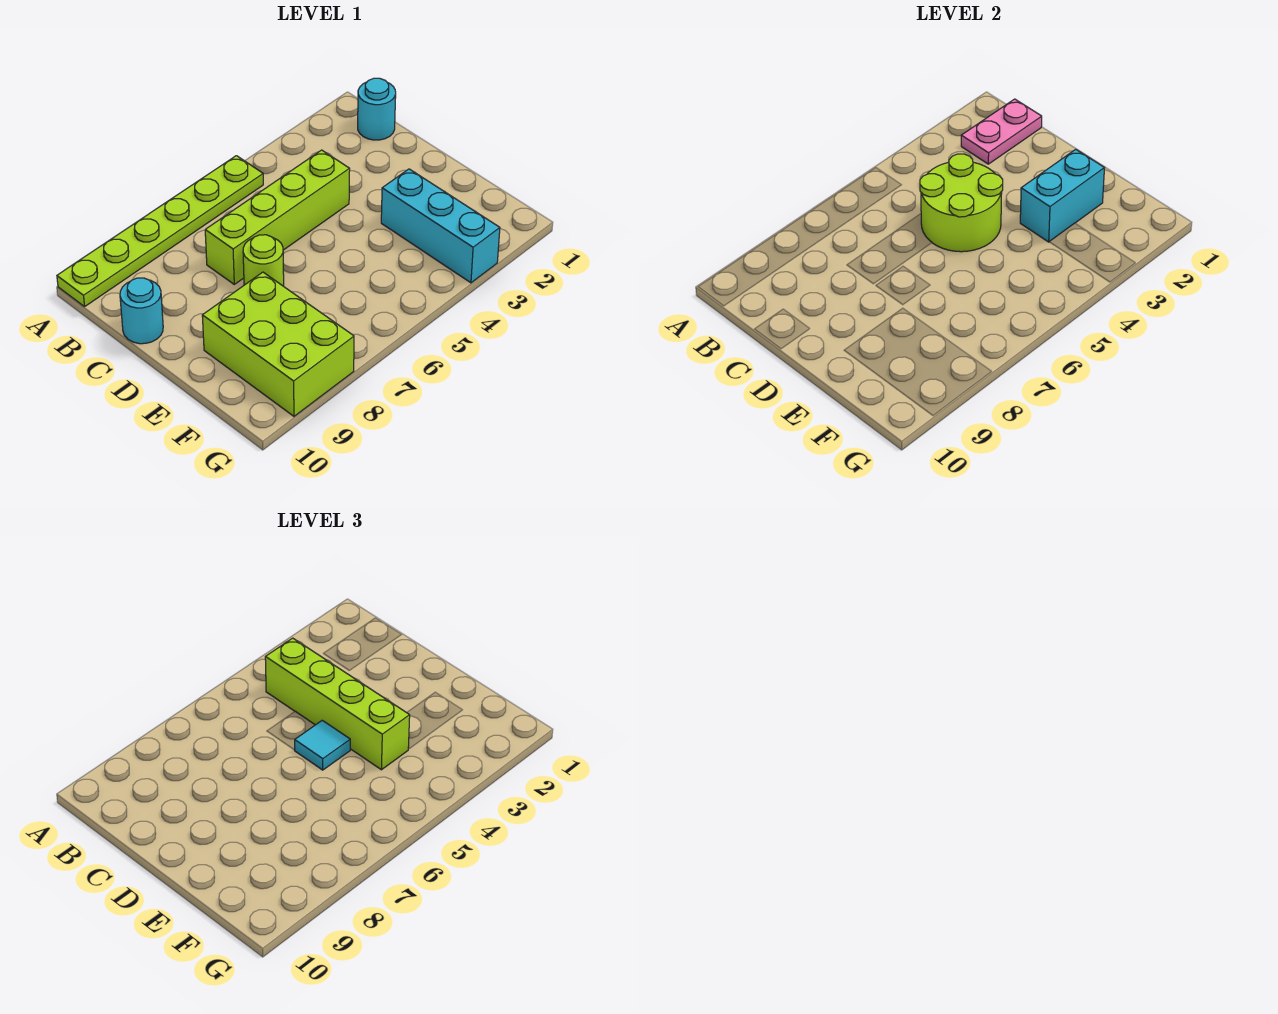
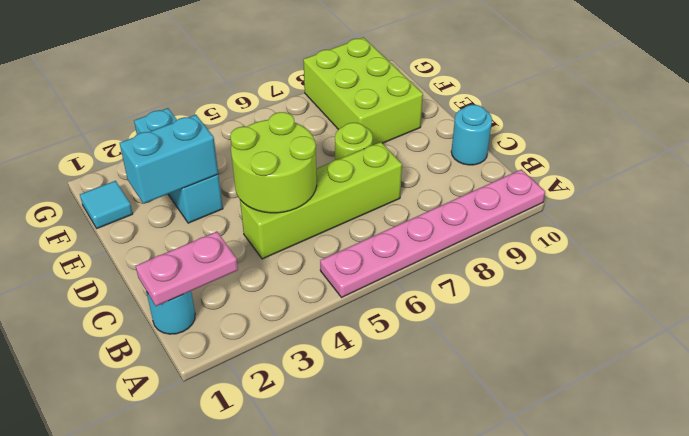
lime 1x6 plate [57,156,263,307] -> pink 1x6 plate [320,169,545,298]
lime 1x4 brick [265,638,410,770] -> none
cyan 1x1 tile [295,720,350,770] -> cyan 1x1 tile moved to [80,181,133,228]

